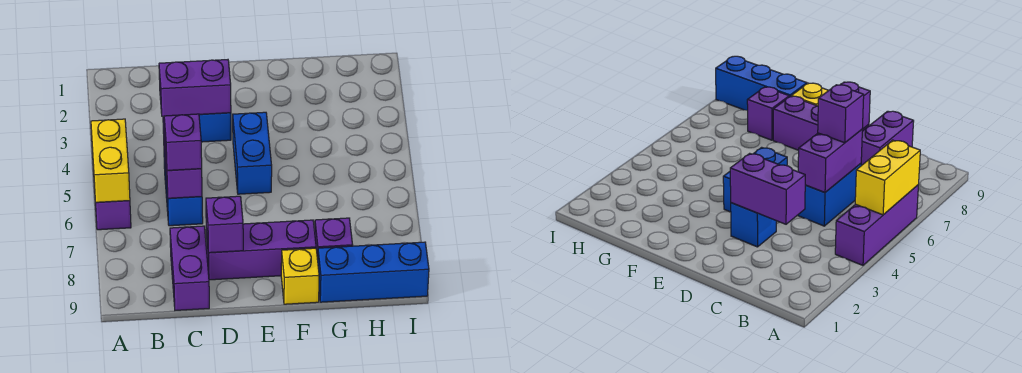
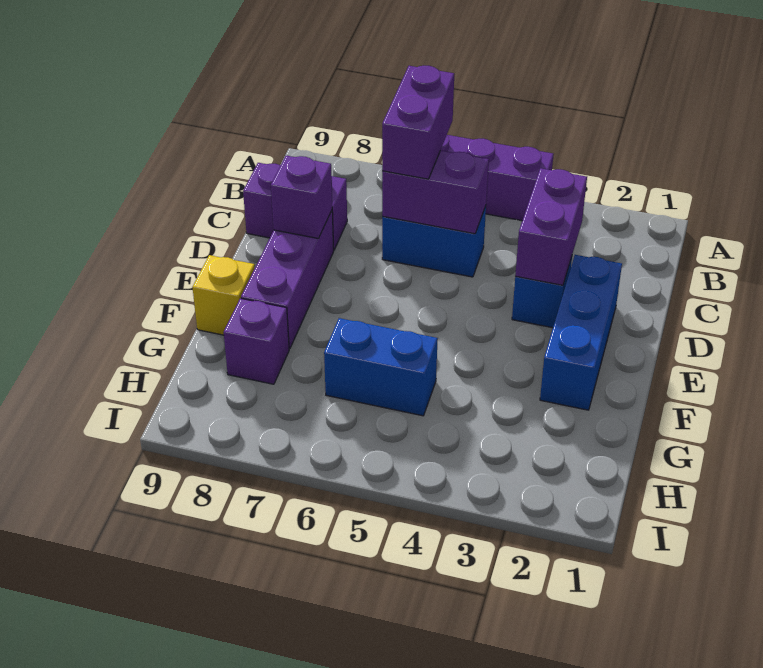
yellow 1x2 brick [91,119,130,202] -> none
purple 1x1 brick [164,114,202,170] -> purple 1x2 brick [382,66,454,179]
blue 1x2 brick [233,112,272,194] -> blue 1x2 brick moved to [324,318,438,416]
blue 1x3 brick [318,242,429,302] -> blue 1x3 brick moved to [540,255,622,410]

